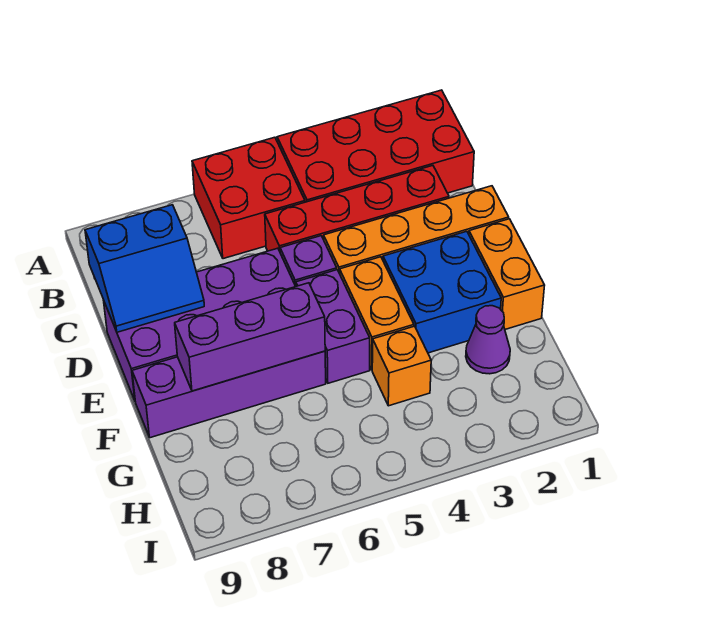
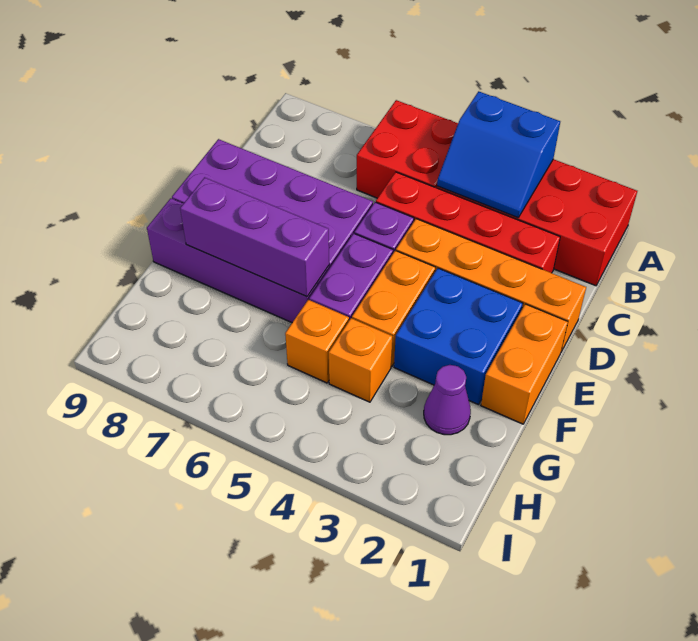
blue 2x2 slope [85,205,204,332] -> blue 2x2 slope moved to [437,91,560,218]
none -> orange 1x1 brick [285,300,349,383]

